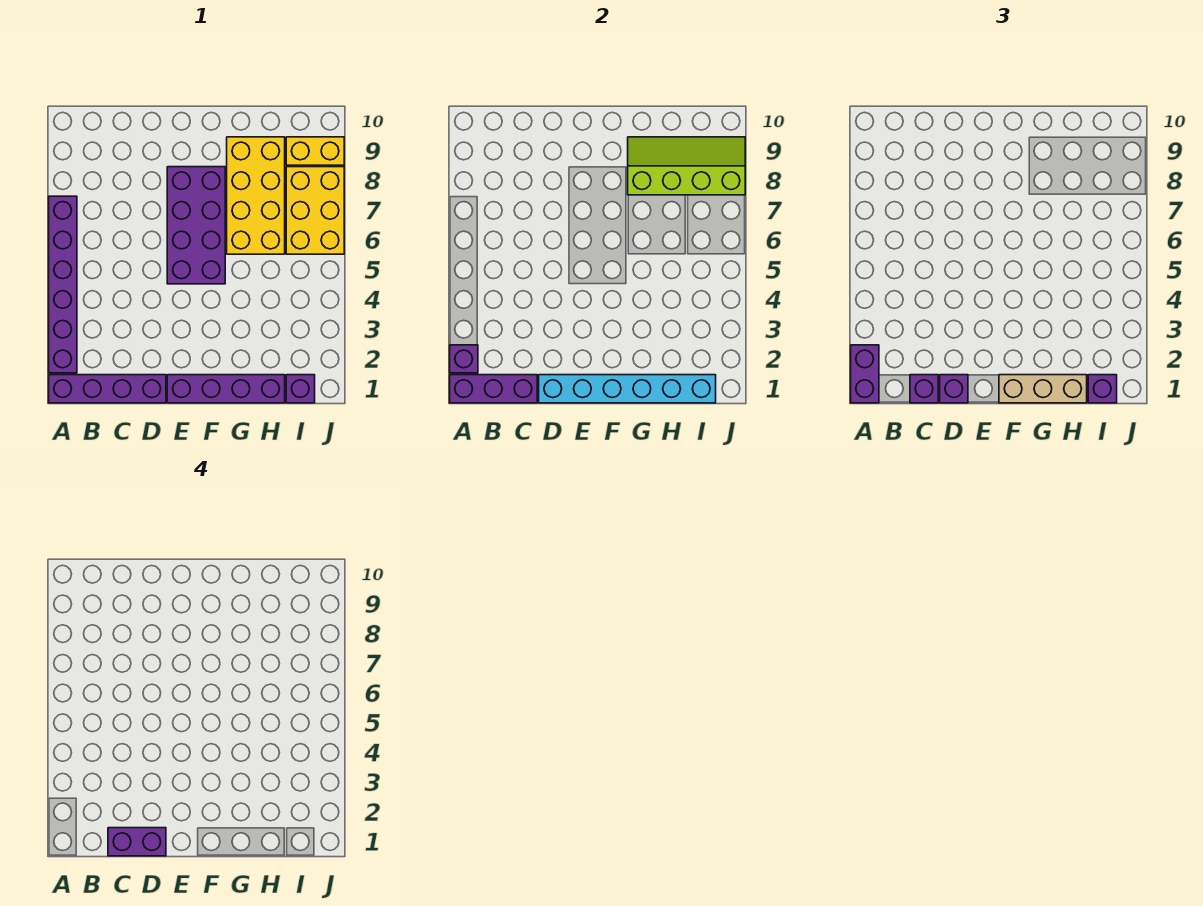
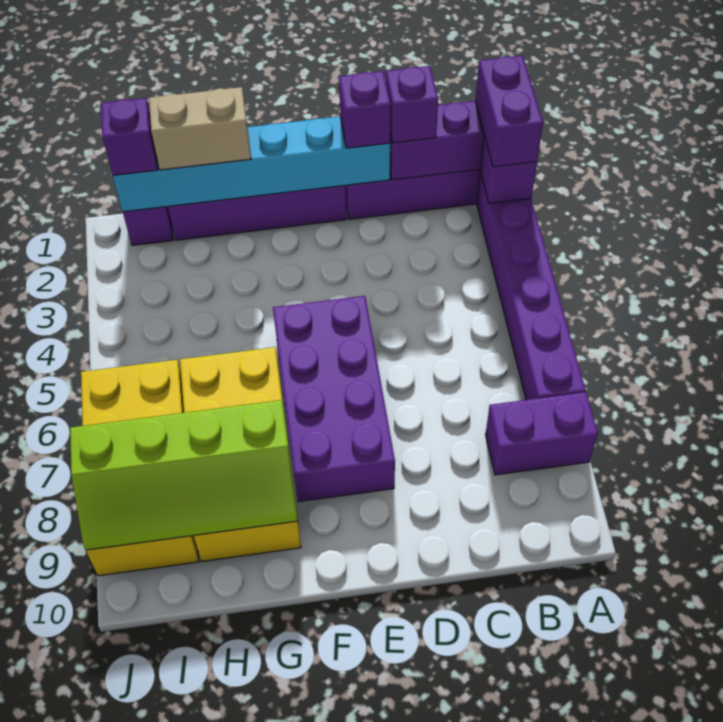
purple 1x2 brick [108,828,166,856] -> purple 1x2 brick moved to [486,392,598,475]
tan 1x3 brick [999,375,1087,403] -> tan 1x2 brick [149,87,251,170]

